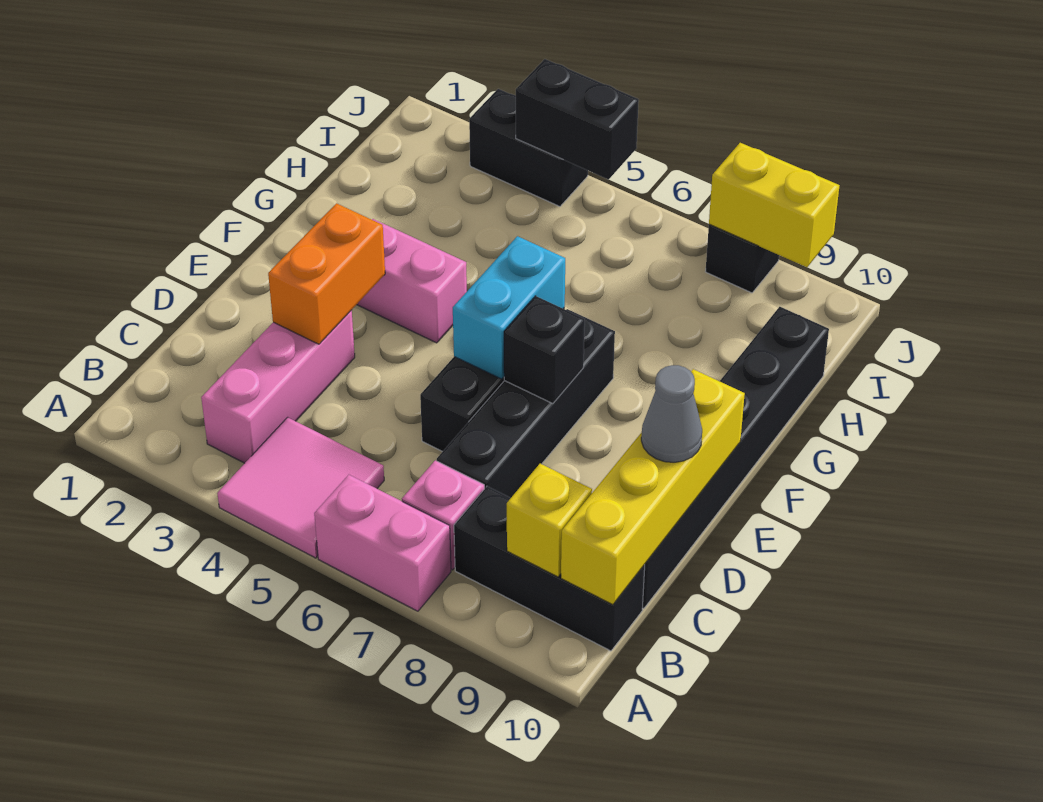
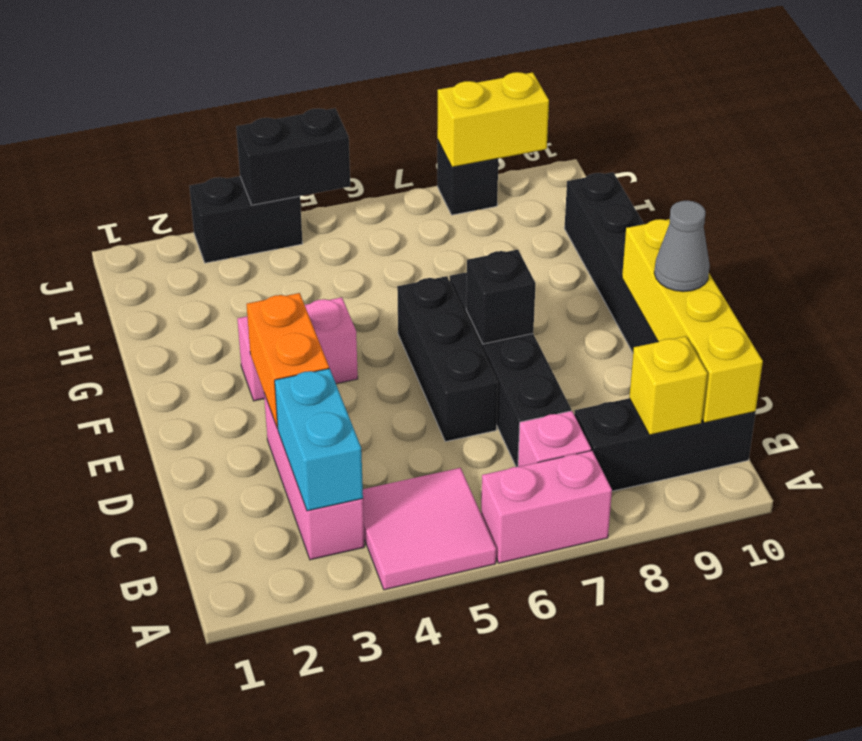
cyan 1x2 brick [453,236,565,379] -> cyan 1x2 brick moved to [275,369,363,511]

